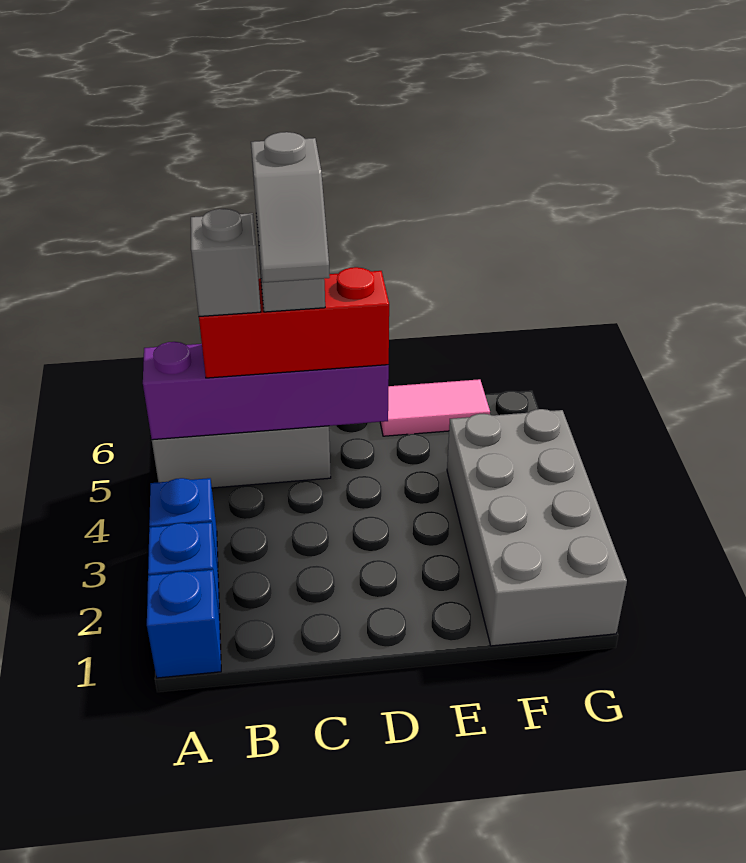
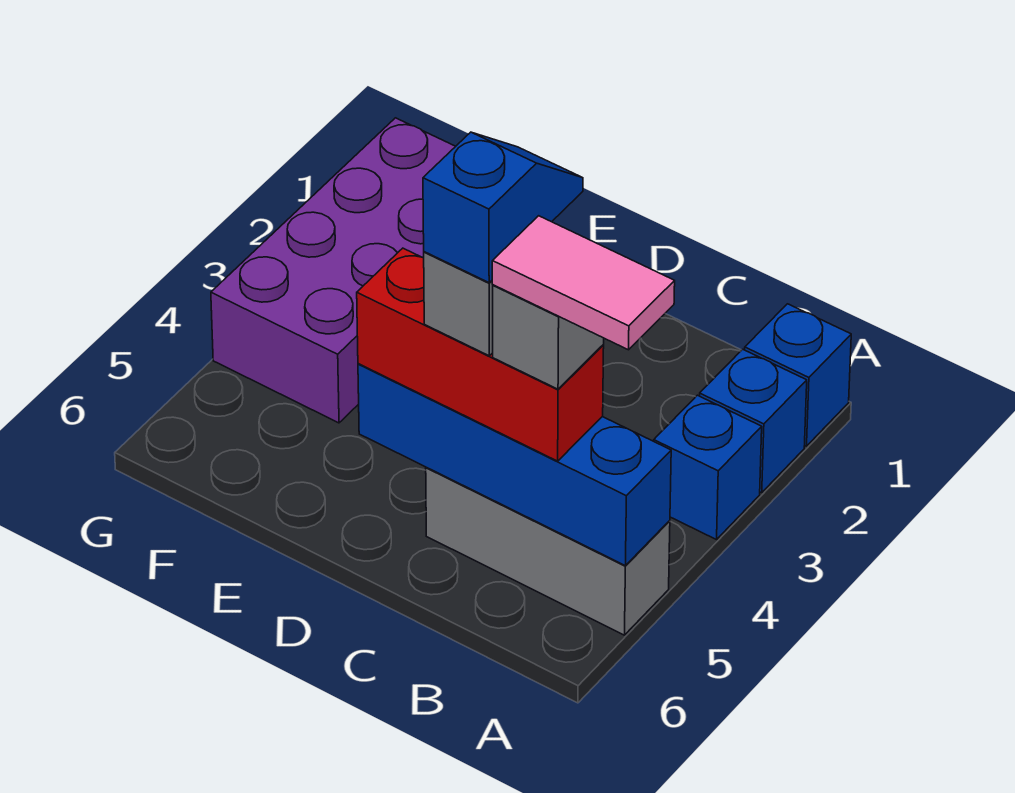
purple 1x4 brick [143,342,389,440] -> blue 1x4 brick [358,364,671,565]
grey 1x2 slope [251,132,330,283] -> blue 1x2 slope [423,132,583,283]
pink 1x2 tile [380,379,490,436] -> pink 1x2 tile moved to [492,216,675,350]
grey 2x4 brick [447,409,627,646] -> purple 2x4 brick [211,118,456,423]

